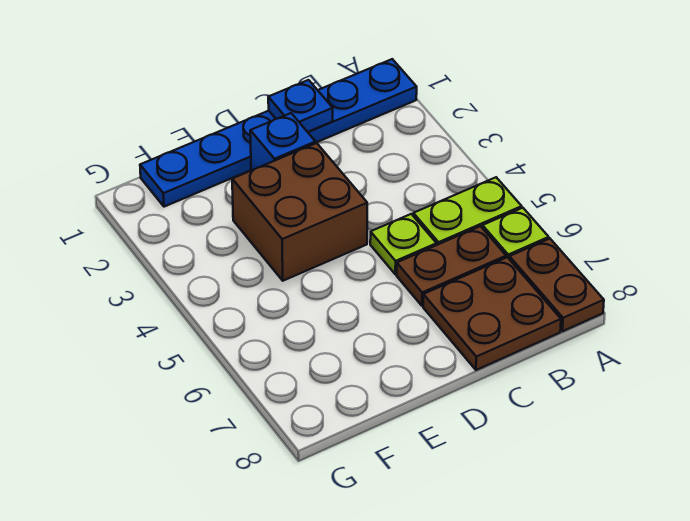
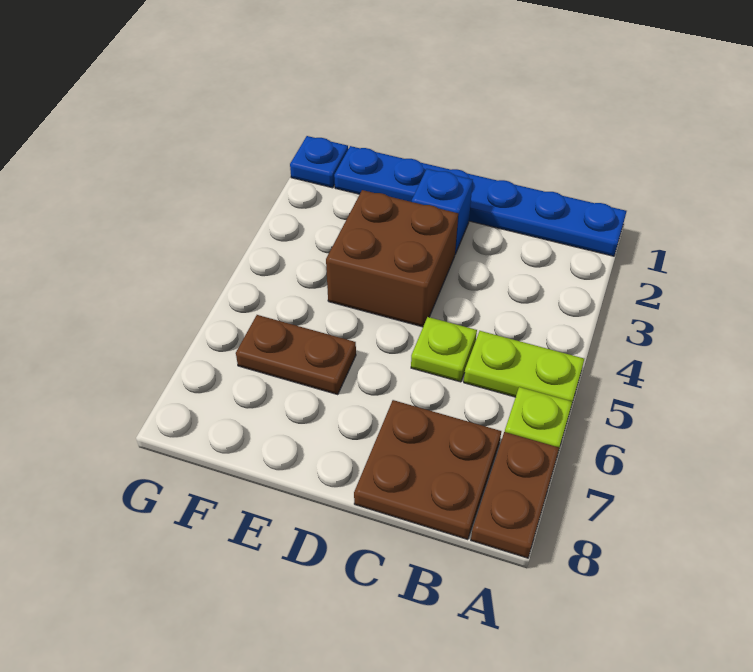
brown 1x2 plate [397,226,506,306] -> brown 1x2 plate moved to [236,315,356,394]
blue 1x1 plate [268,80,333,132] -> blue 1x1 plate moved to [290,136,348,188]

